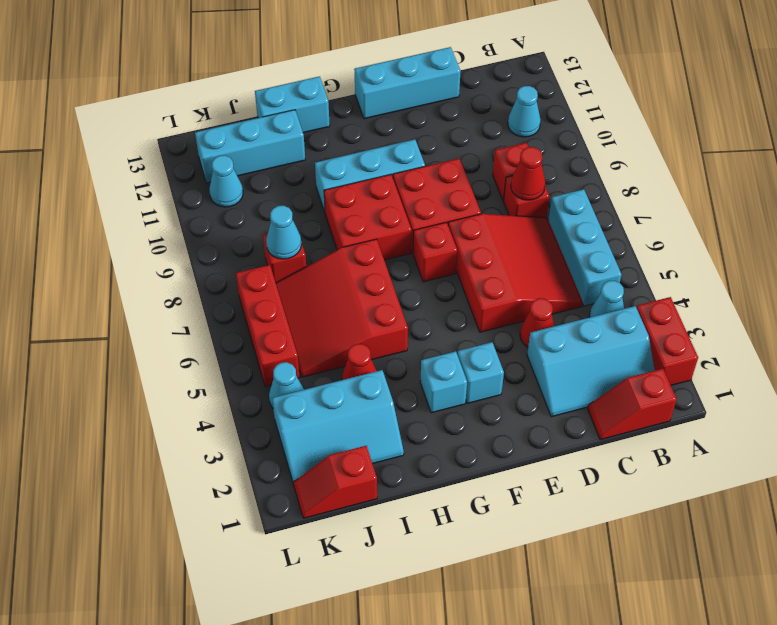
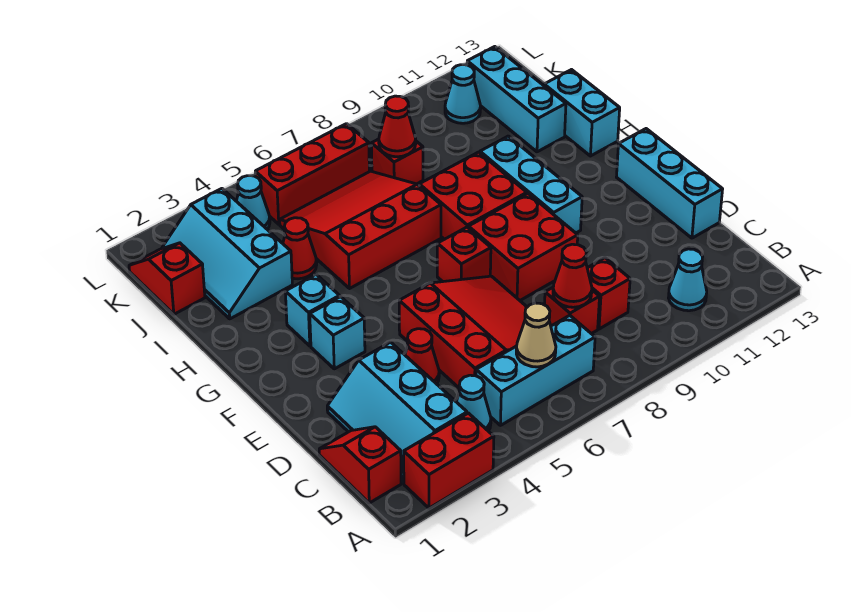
none -> tan 1x1 cone [516,303,556,367]
red 3x3 slope [448,214,583,332] -> red 3x3 slope turned to [399,276,527,388]
cyan 1x1 cone [266,206,301,259] -> red 1x1 cone [379,96,416,157]

